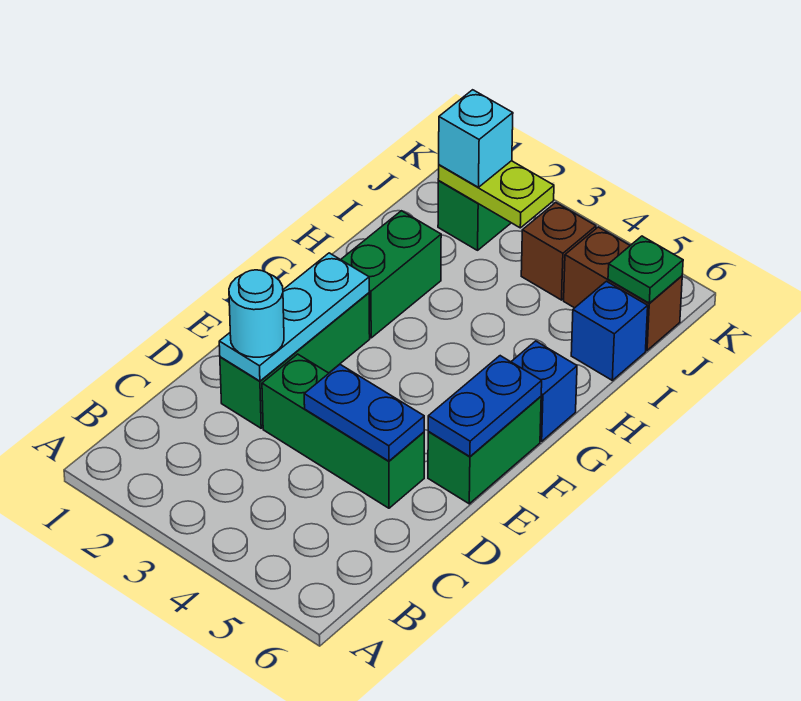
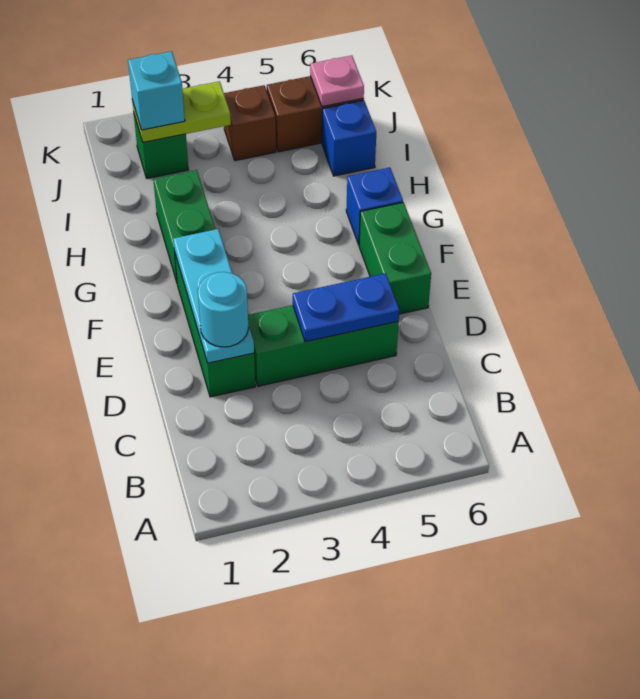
blue 1x2 plate [428,356,542,457] -> none
green 1x1 plate [608,236,683,303] -> pink 1x1 plate [310,55,364,107]

